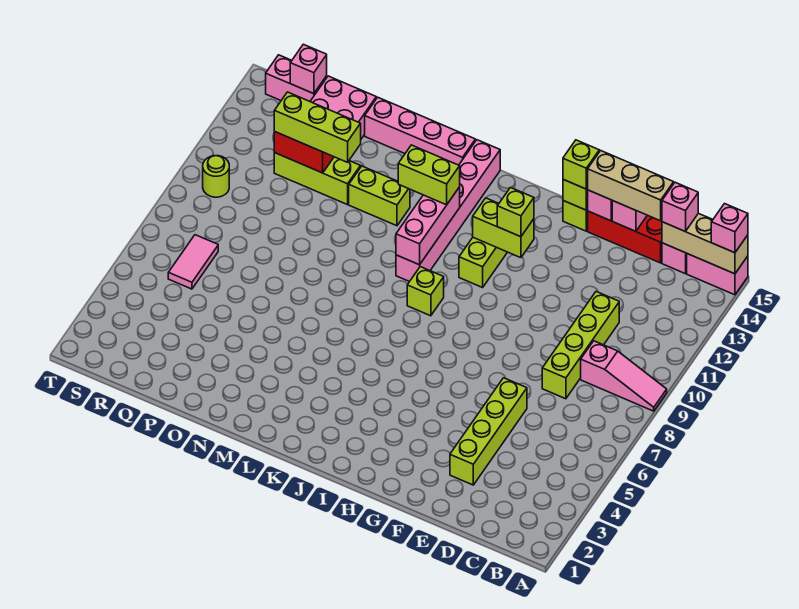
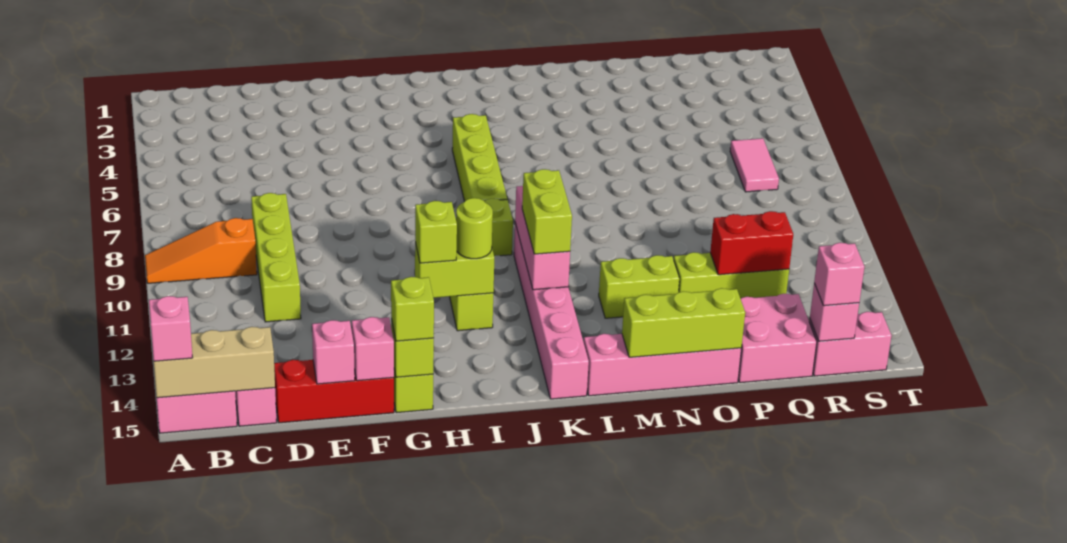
pink 1x3 slope [581,341,667,411] -> orange 1x3 slope [145,218,257,283]
pink 1x1 brick [662,182,698,232] -> pink 1x1 brick moved to [814,243,864,306]
tan 1x3 brick [588,151,674,221] -> none
lime 1x4 brick [450,378,527,485] -> lime 1x4 brick moved to [452,114,507,202]
lime 1x2 brick [398,145,460,205] -> lime 1x2 brick turned to [522,169,572,254]
lime 1x3 brick [274,92,361,162] -> lime 1x3 brick moved to [622,288,745,357]
lime 1x1 round brick [203,156,229,197] -> lime 1x1 round brick moved to [456,198,493,259]

